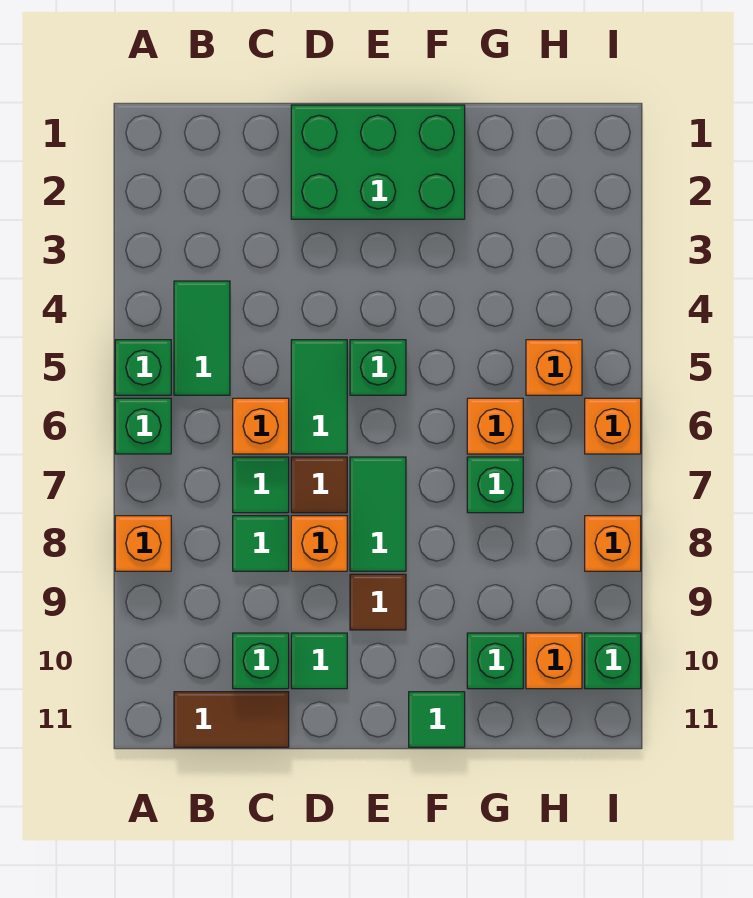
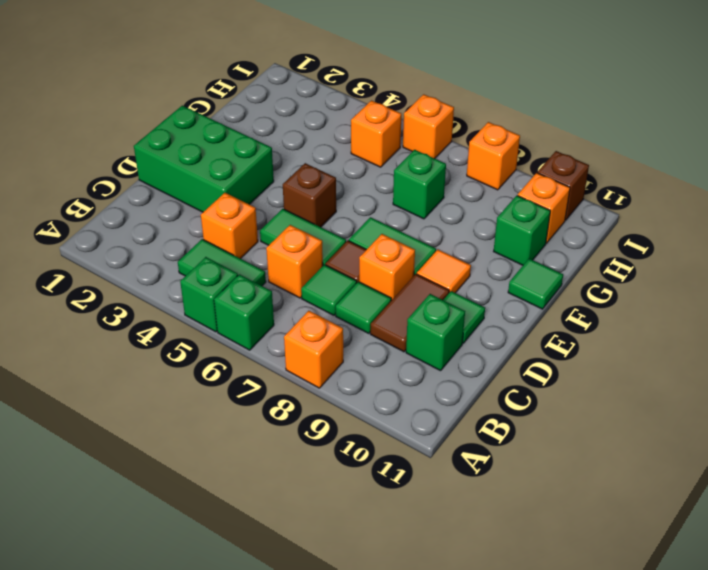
brown 1x2 tile [174,692,289,747] -> brown 1x2 tile moved to [370,274,449,352]
green 2x3 brick [291,105,465,219] -> green 2x3 brick turned to [134,106,274,212]
green 1x1 brick [350,340,406,395] -> brown 1x1 brick [283,163,336,227]
brown 1x1 tile [350,574,406,630] -> orange 1x1 tile [417,250,471,293]
orange 1x1 brick [467,398,523,454] -> orange 1x1 brick moved to [201,193,258,259]
green 1x1 brick [585,633,641,689] -> brown 1x1 brick [537,151,589,220]

